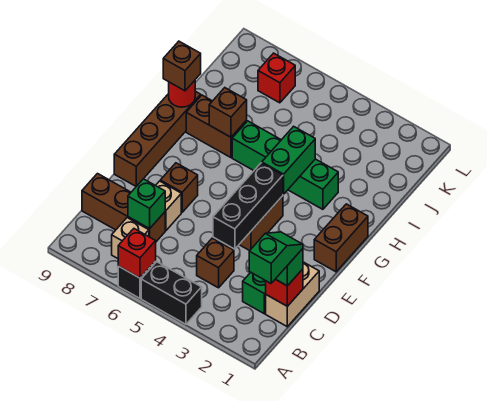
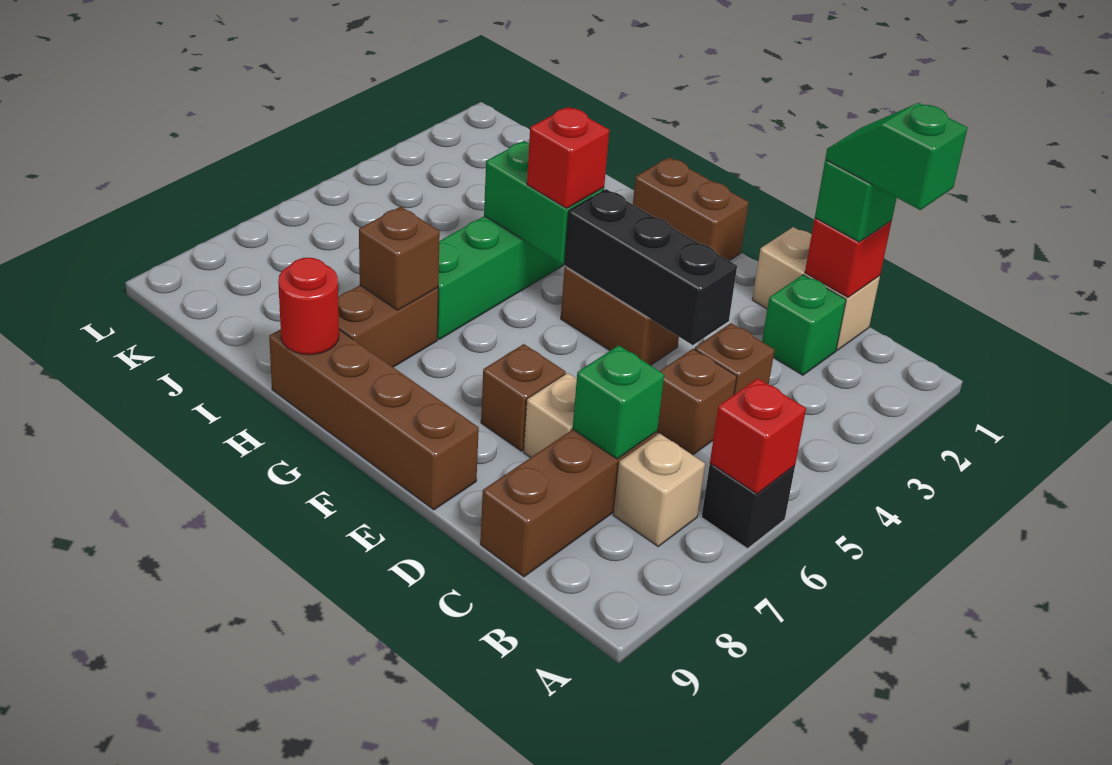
black 1x2 brick [141,262,202,324] -> none
brown 1x1 brick [163,41,201,91] -> brown 1x1 brick moved to [657,349,737,455]
red 1x1 brick [258,53,295,103] -> red 1x1 brick moved to [527,107,609,208]

